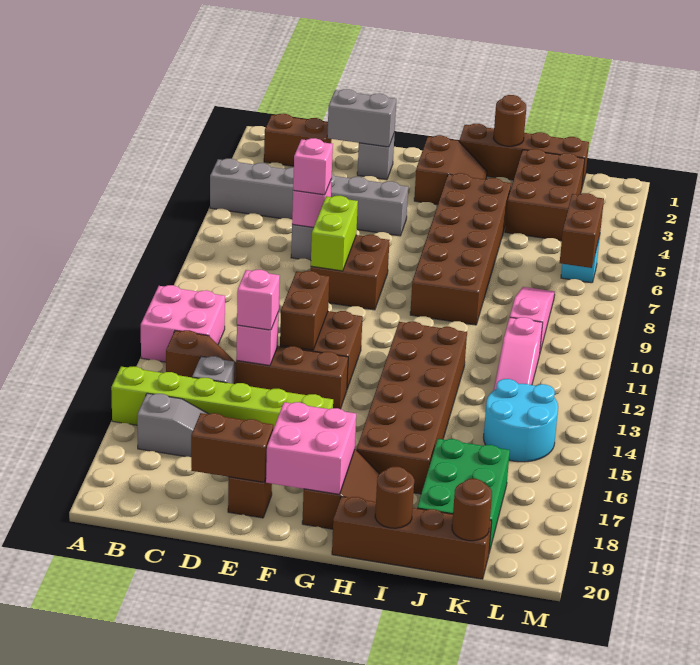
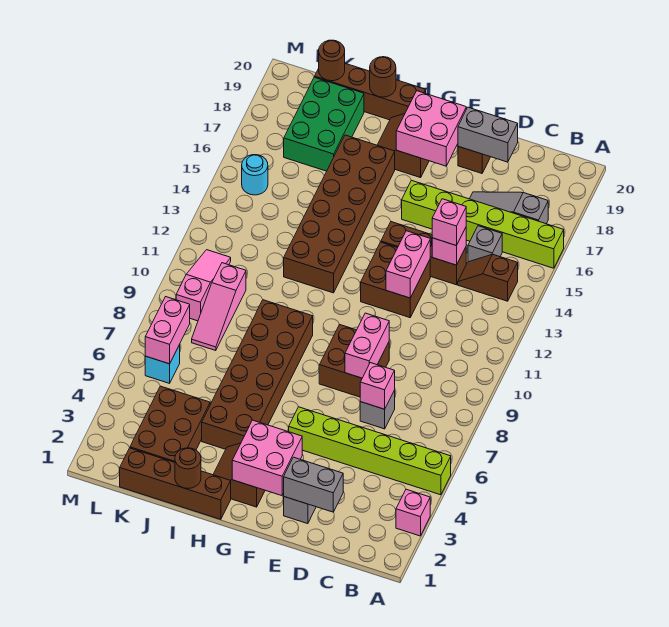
grey 1x6 brick [210,159,408,236] -> lime 1x6 brick [288,407,451,495]
pink 2x2 brick [141,285,225,362] -> pink 2x2 brick moved to [232,420,302,496]
brown 1x2 brick [264,114,332,166] -> none
pink 1x1 brick [293,138,333,195] -> pink 1x1 brick moved to [396,489,430,536]
brown 1x2 brick [191,413,273,482] -> grey 1x2 brick [458,107,518,162]
lime 1x2 brick [311,196,358,271] -> pink 1x2 brick [345,313,389,378]
brown 1x2 brick [280,271,329,350] -> pink 1x2 brick [386,231,430,298]
pink 1x3 slope [494,317,543,390] -> pink 1x3 slope moved to [176,250,231,321]
cyan 2x2 round brick [484,379,558,462] -> cyan 1x1 round brick [242,155,268,195]
brown 1x2 brick [560,193,604,268] -> pink 1x2 brick [145,297,190,364]

